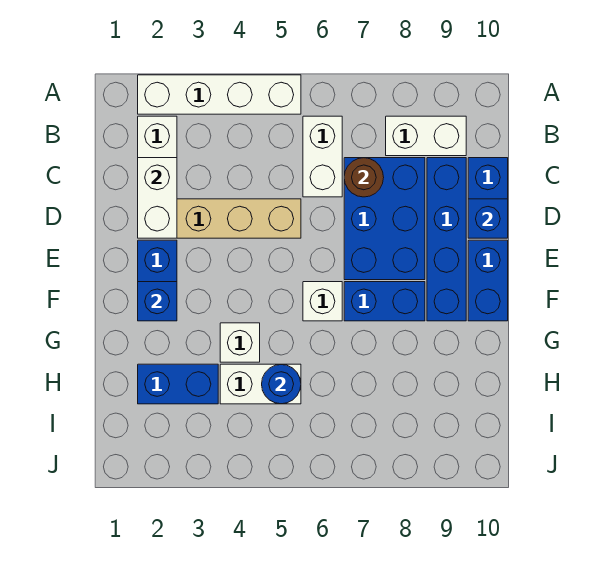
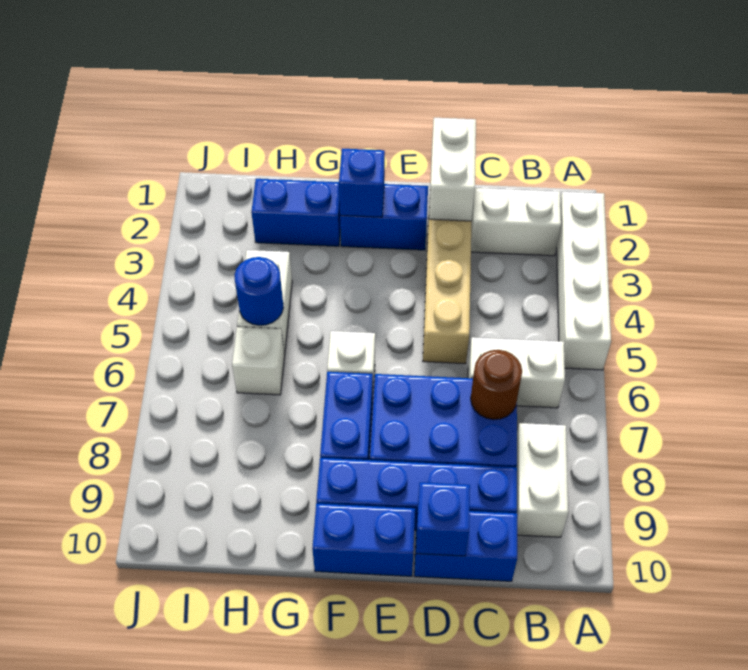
white 1x2 brick [138,158,177,238] -> white 1x2 brick turned to [429,118,476,221]
white 1x1 brick [220,323,260,362] -> white 1x1 brick moved to [232,327,285,395]
blue 1x2 brick [138,364,218,404] -> blue 1x2 brick turned to [251,179,341,246]

